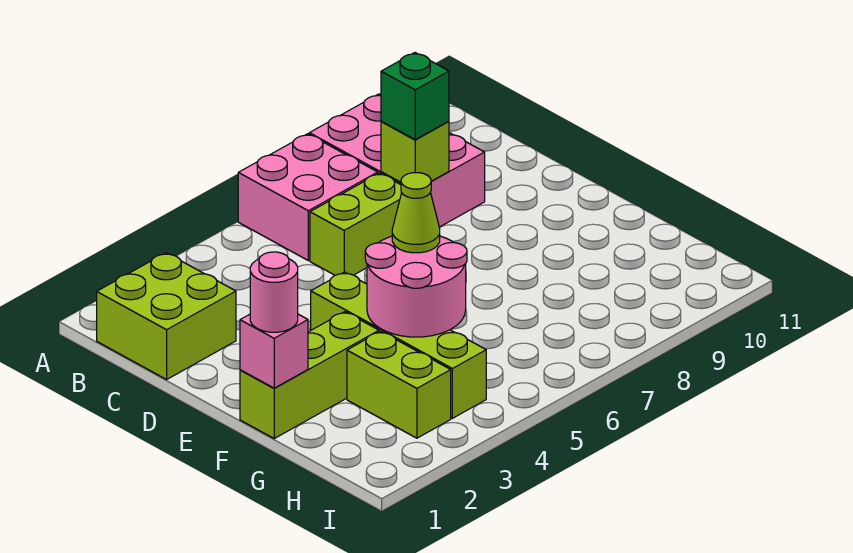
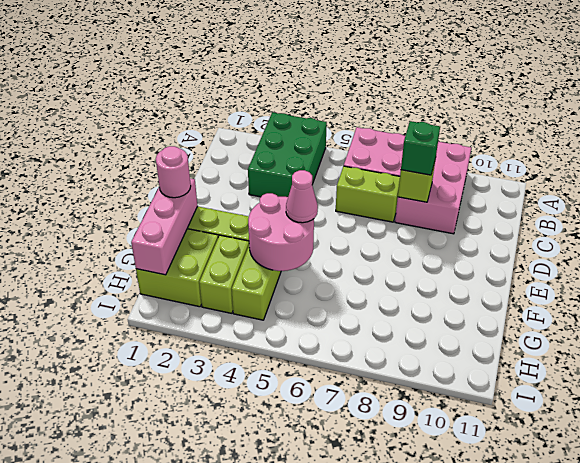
none -> green 2x3 brick [248,112,327,197]
lime 2x2 brick [97,253,236,379] -> lime 2x2 brick moved to [136,229,218,307]
pink 1x1 brick [240,314,308,388] -> pink 1x3 brick [131,178,197,275]
lime 1x1 cone [392,173,440,253] -> pink 1x1 cone [286,170,318,223]

